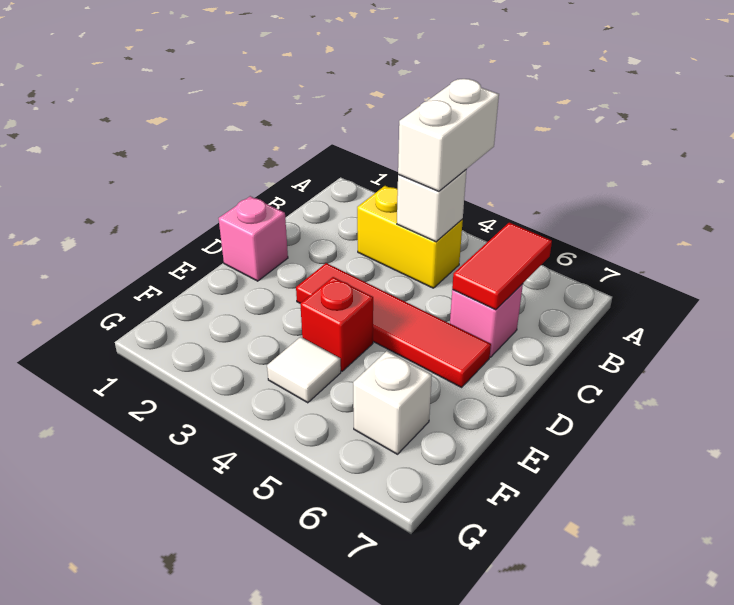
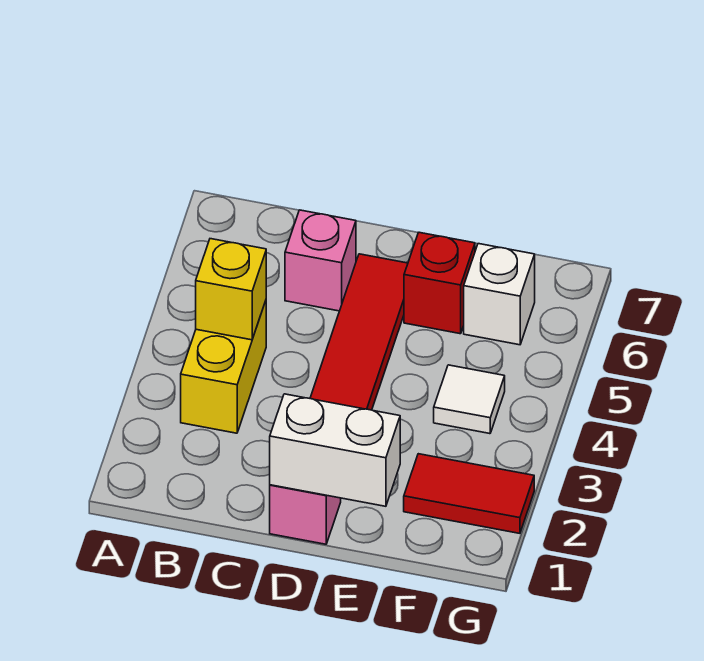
white 1x2 brick [398,79,499,191] -> white 1x2 brick moved to [270,394,400,506]
white 1x1 brick [397,170,466,242] -> yellow 1x1 brick [196,239,266,340]
red 1x2 tile [452,222,552,310] -> red 1x2 tile moved to [404,454,534,533]
red 1x1 brick [300,277,373,371] -> red 1x1 brick moved to [404,232,475,334]

